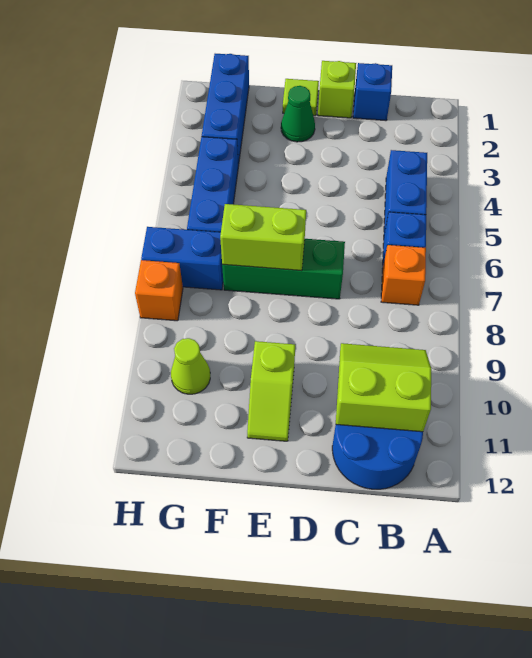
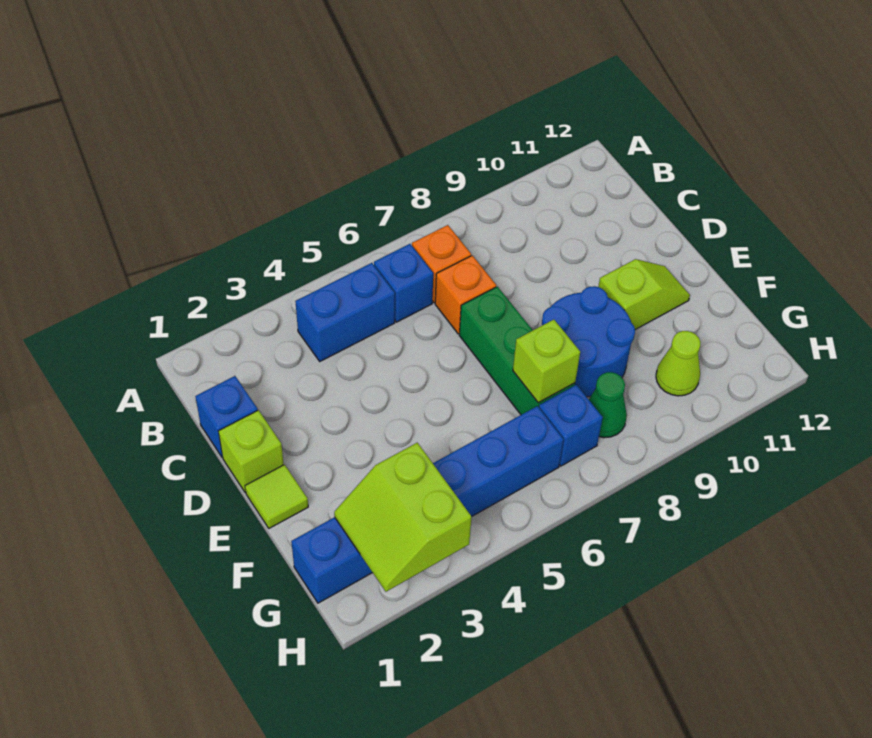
lime 2x2 slope [336,343,431,432] -> lime 2x2 slope moved to [334,443,472,592]
blue 2x2 round brick [332,425,423,489] -> blue 2x2 round brick moved to [542,286,635,397]
green 1x1 cone [281,86,315,142] -> green 1x1 cone moved to [589,372,627,438]
lime 1x2 brick [220,204,306,271] -> lime 1x1 brick [513,320,580,403]
blue 1x2 brick [141,227,223,290] -> blue 1x1 brick [539,385,603,466]
orange 1x1 brick [135,260,183,321] -> orange 1x1 brick moved to [435,255,496,334]

